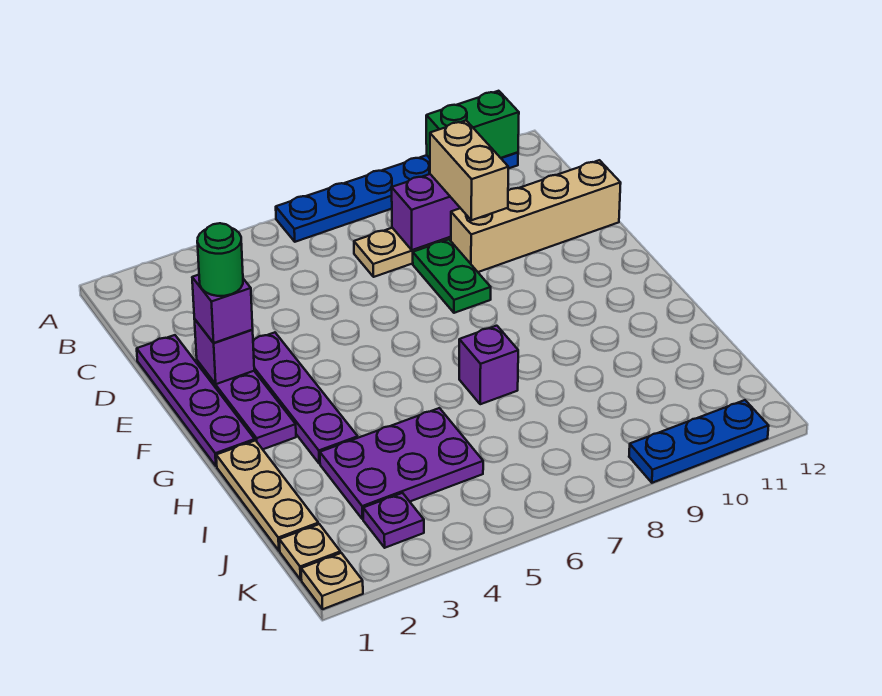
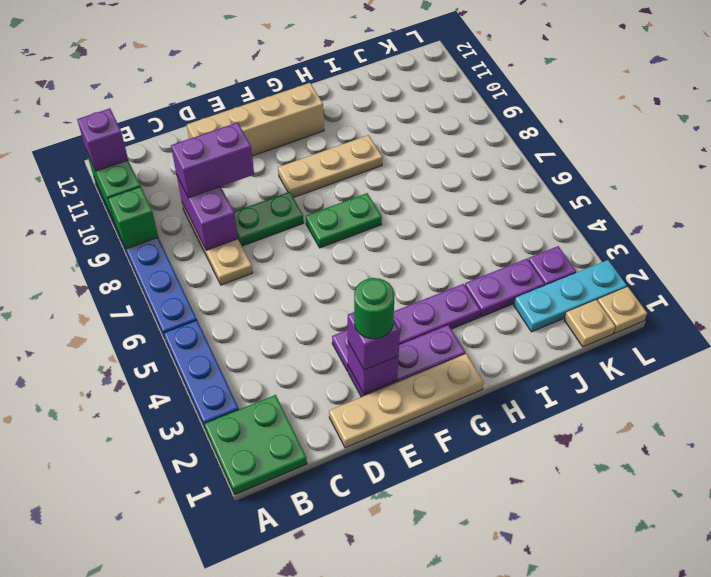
none -> green 2x2 plate [204,395,307,495]
none -> green 1x1 brick [108,187,158,249]
tan 1x2 brick [430,121,508,220] -> purple 1x2 brick [171,123,254,198]
purple 1x4 plate [137,335,255,466] -> tan 1x4 plate [329,354,484,448]
tan 1x4 brick [451,160,621,272] -> tan 1x4 brick turned to [187,83,324,156]
none -> green 1x2 plate [306,193,382,248]
tan 1x3 plate [216,441,318,551] -> tan 1x3 plate moved to [278,135,383,198]
purple 1x1 brick [459,326,518,404] -> purple 1x1 brick moved to [77,108,128,171]
purple 2x3 plate [320,408,483,519] -> purple 1x2 plate [465,259,545,317]
none -> cyan 1x3 plate [514,260,627,332]
blue 1x3 plate [629,400,769,483] -> blue 1x3 plate moved to [164,320,239,428]

